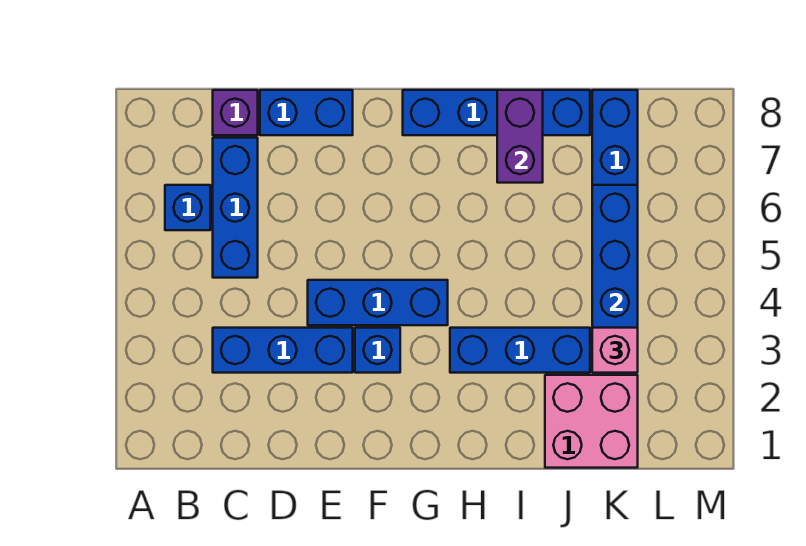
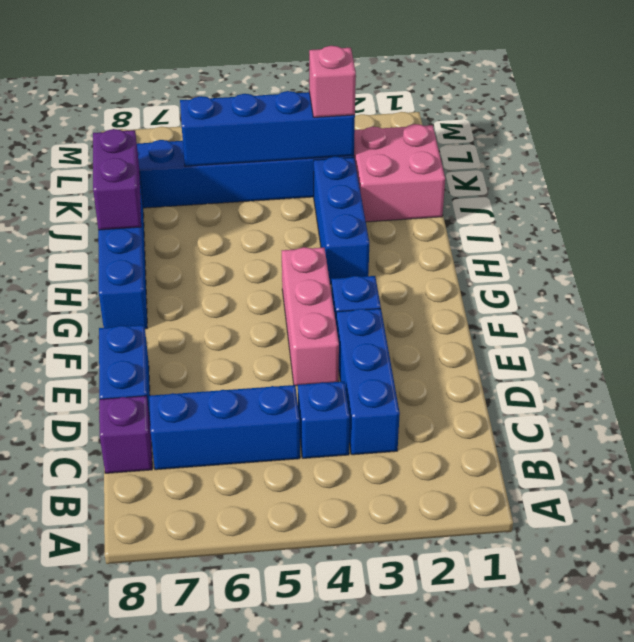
blue 1x1 brick [165,185,210,230] -> blue 1x1 brick moved to [298,381,350,458]
blue 1x3 brick [308,280,448,325] -> pink 1x3 brick [282,247,339,386]
purple 1x2 brick [497,90,543,183] -> purple 1x2 brick turned to [93,129,141,230]

